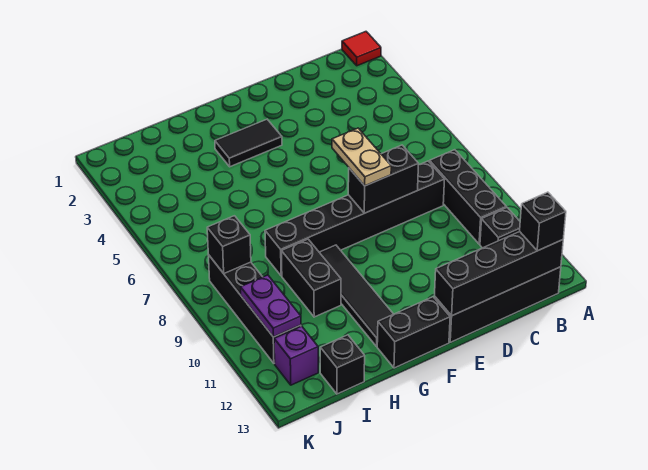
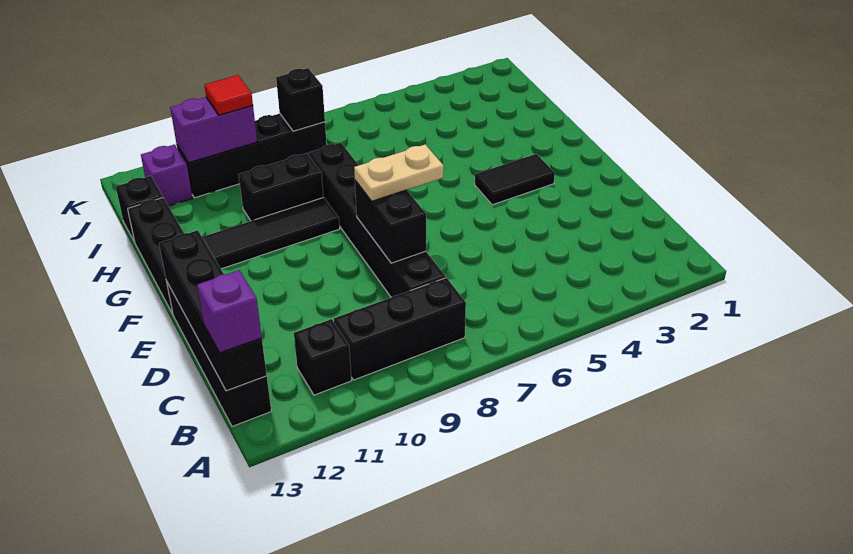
red 1x1 tile [342,32,381,66] -> red 1x1 tile moved to [204,75,253,115]
black 1x1 brick [520,192,566,251] -> purple 1x1 brick [197,270,262,353]
black 1x2 tile [215,119,282,167] -> black 1x2 tile turned to [475,154,555,205]
black 1x2 brick [377,297,450,368] -> black 1x3 brick [128,198,184,314]
purple 1x2 plate [241,275,301,337] -> purple 1x2 brick [170,97,257,163]

